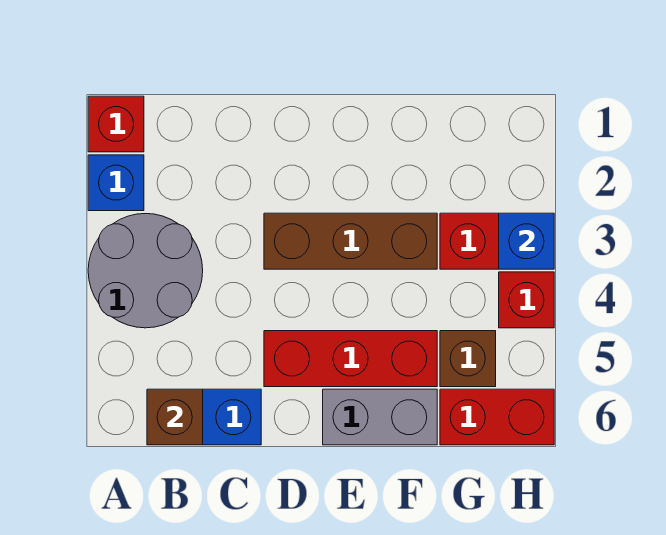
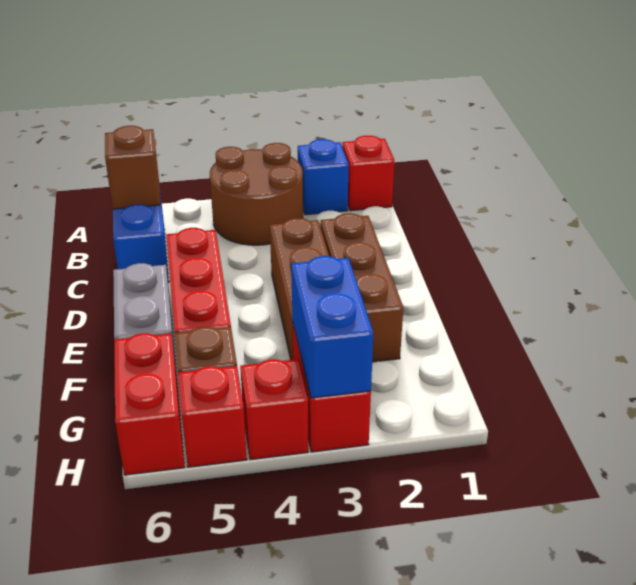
grey 2x2 round brick [88,214,203,328] -> brown 2x2 round brick [210,143,303,245]
none -> brown 1x3 brick [321,213,403,362]
blue 1x1 brick [499,213,554,269] -> blue 1x2 brick [291,256,373,398]
none -> red 1x1 brick [178,366,247,467]

